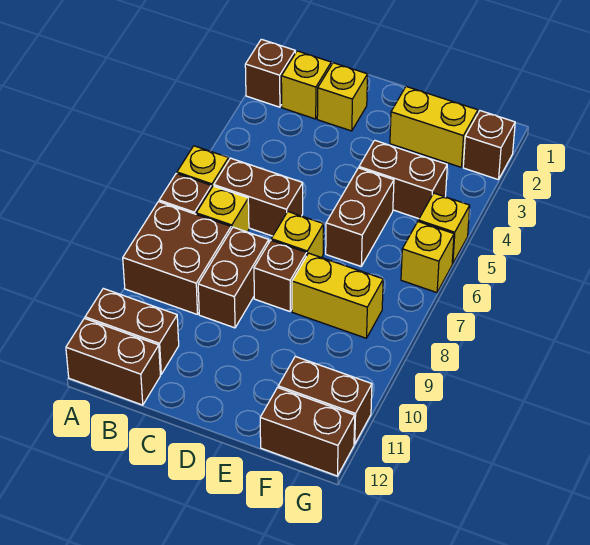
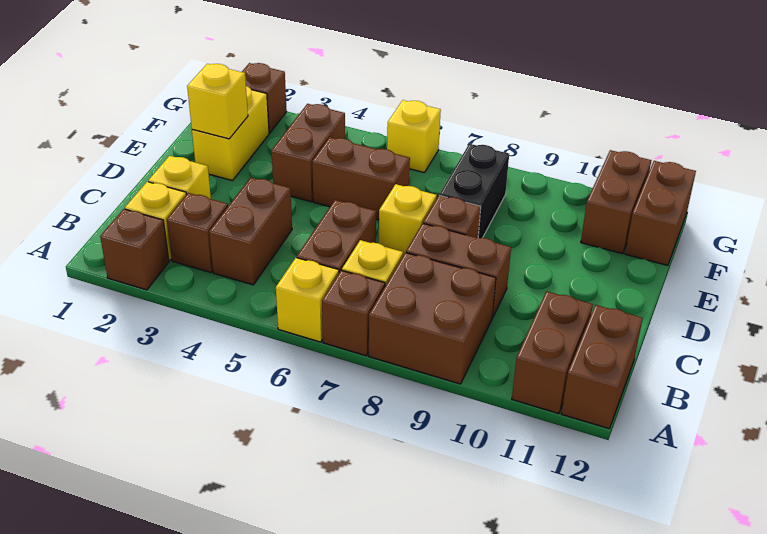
none -> brown 1x1 brick [167,193,228,273]
none -> brown 1x2 brick [209,177,292,285]
yellow 1x2 brick [292,253,383,338] -> black 1x2 brick [439,144,509,238]
yellow 1x1 brick [418,193,470,264] -> yellow 1x1 brick moved to [187,64,248,139]

